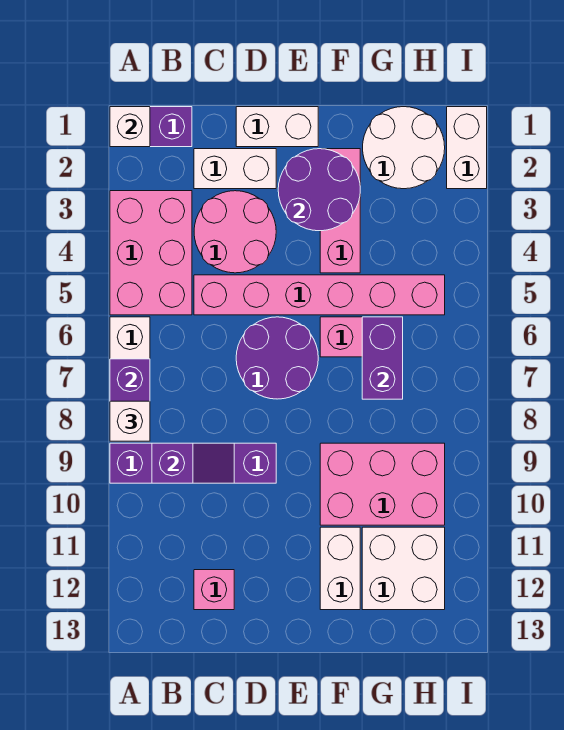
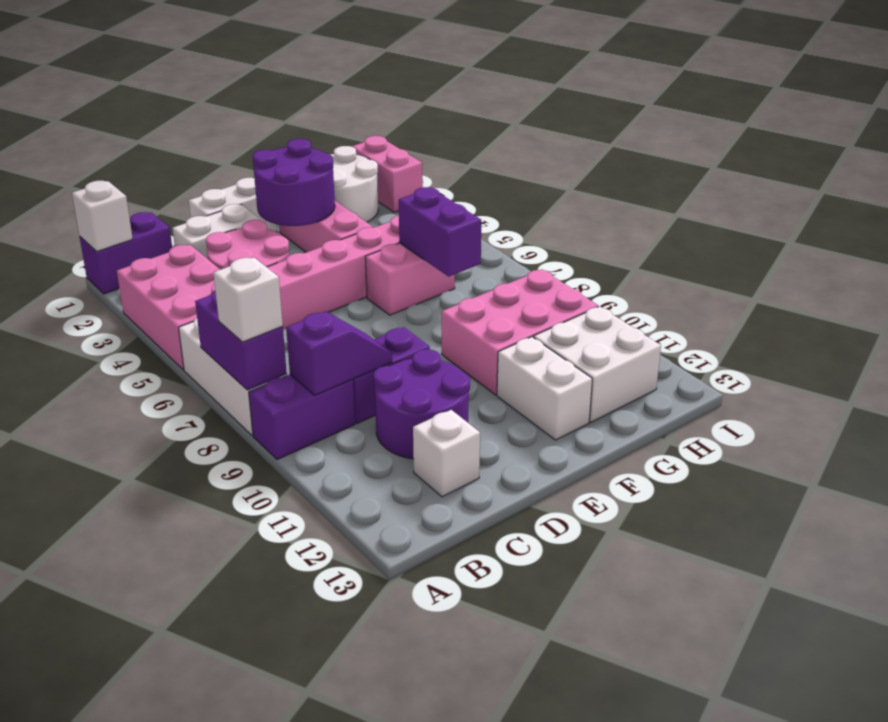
pink 1x1 brick [194,570,234,610] -> white 1x1 brick [413,409,480,497]
purple 2x2 round brick [236,317,318,399] -> purple 2x2 round brick moved to [373,349,470,459]
white 1x2 brick [447,107,487,189] -> pink 1x2 brick [352,136,423,212]

